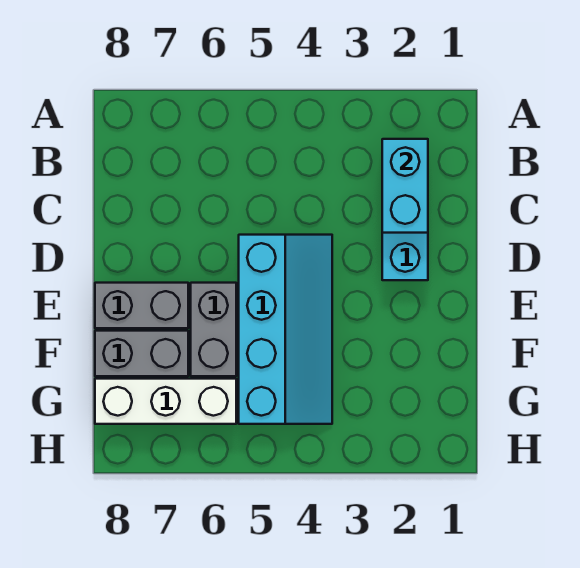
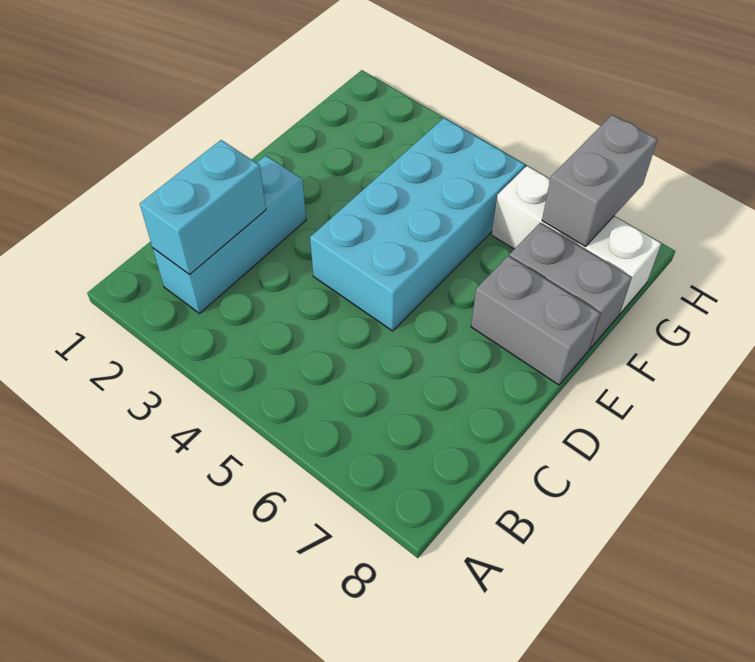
cyan 2x4 slope [239,235,332,424] -> cyan 2x4 brick [310,118,525,331]
grey 1x2 brick [191,283,236,376] -> grey 1x2 brick moved to [542,115,657,247]

